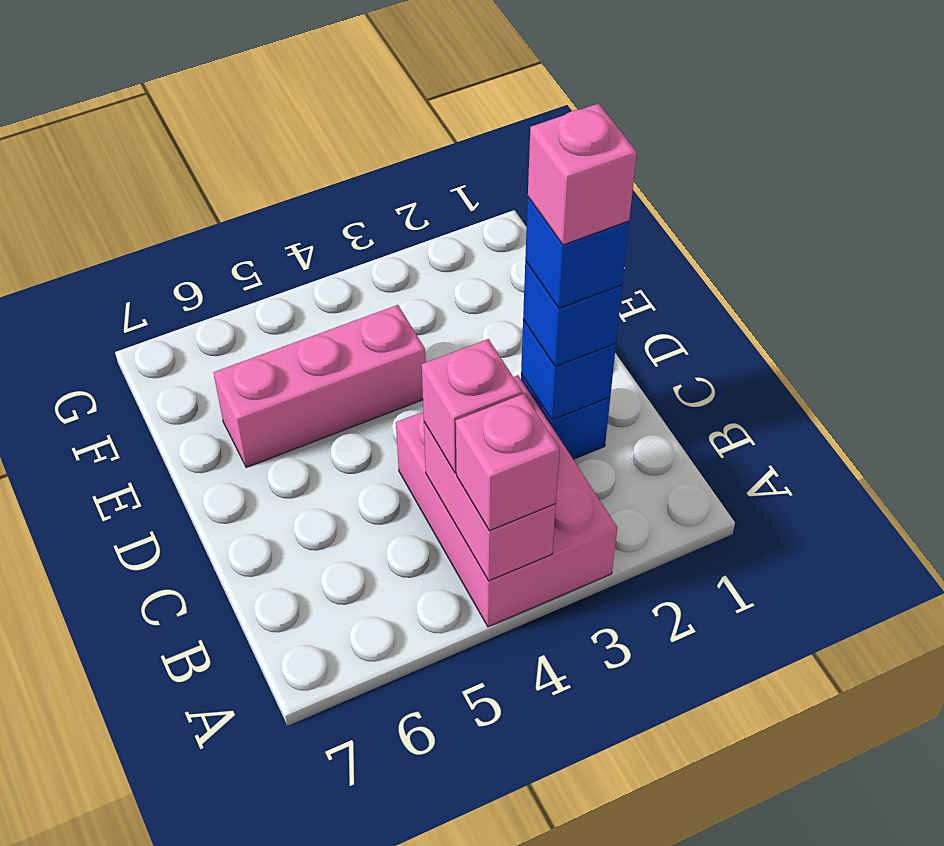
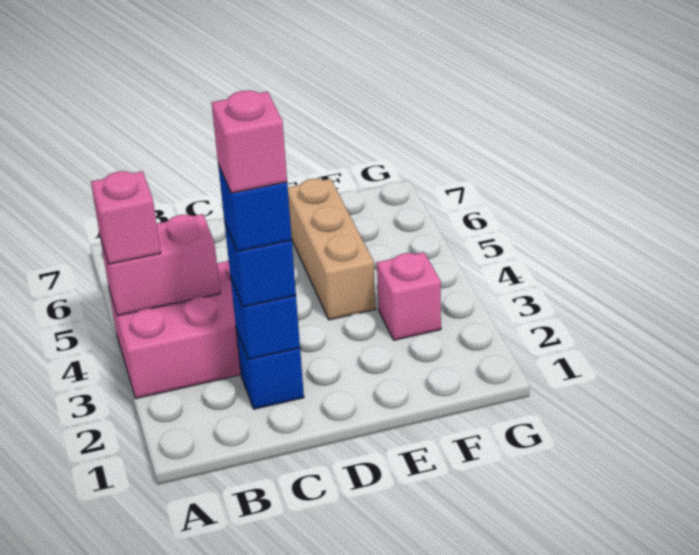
pink 1x1 brick [422,339,522,473] -> pink 1x1 brick moved to [377,252,441,340]
pink 1x3 brick [213,305,426,468] -> tan 1x3 brick [288,179,375,320]

